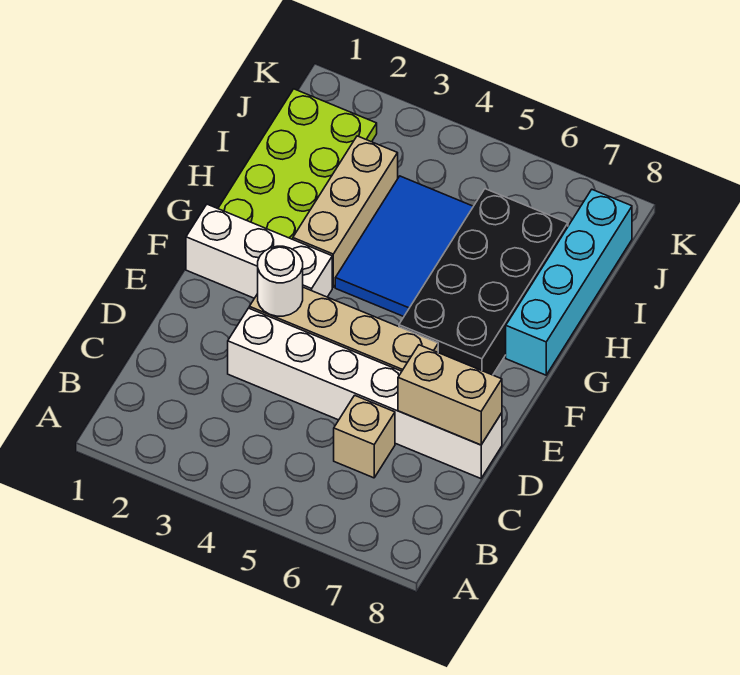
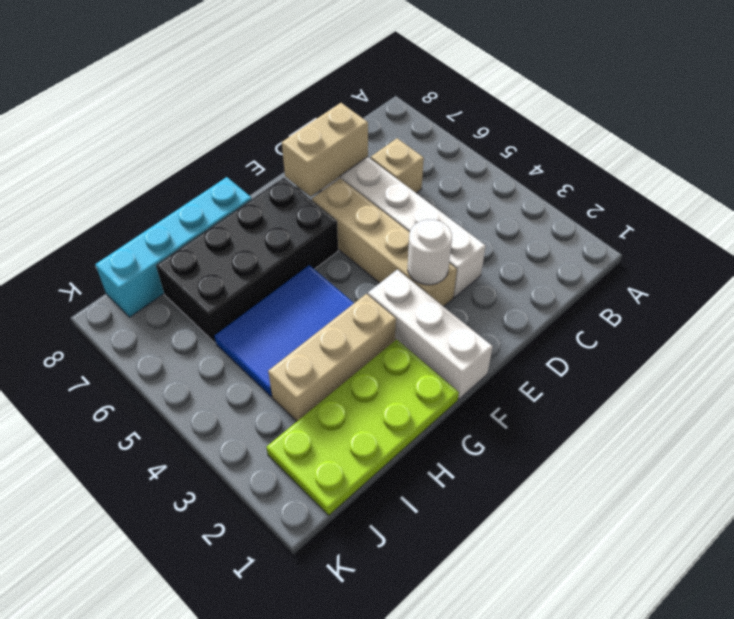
tan 1x2 brick [398,345,502,445] -> tan 1x2 brick turned to [282,103,368,196]

